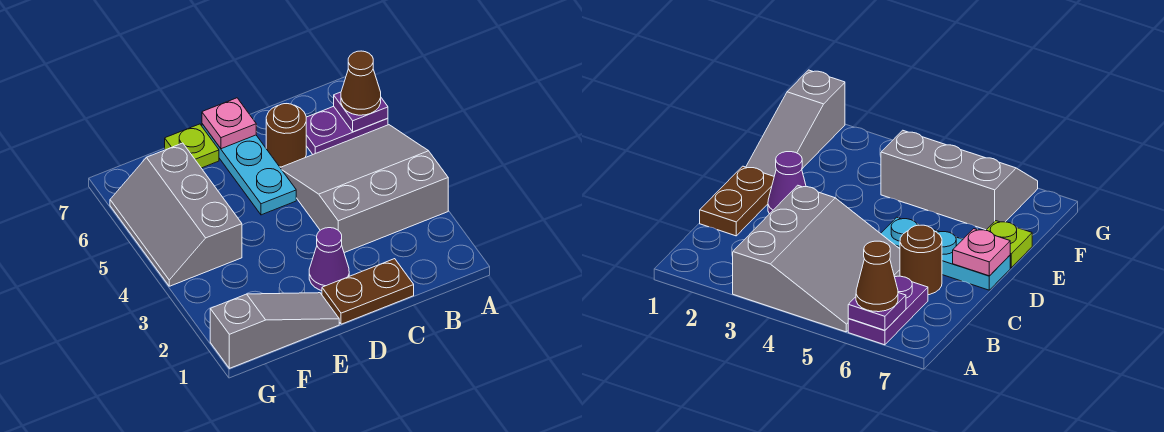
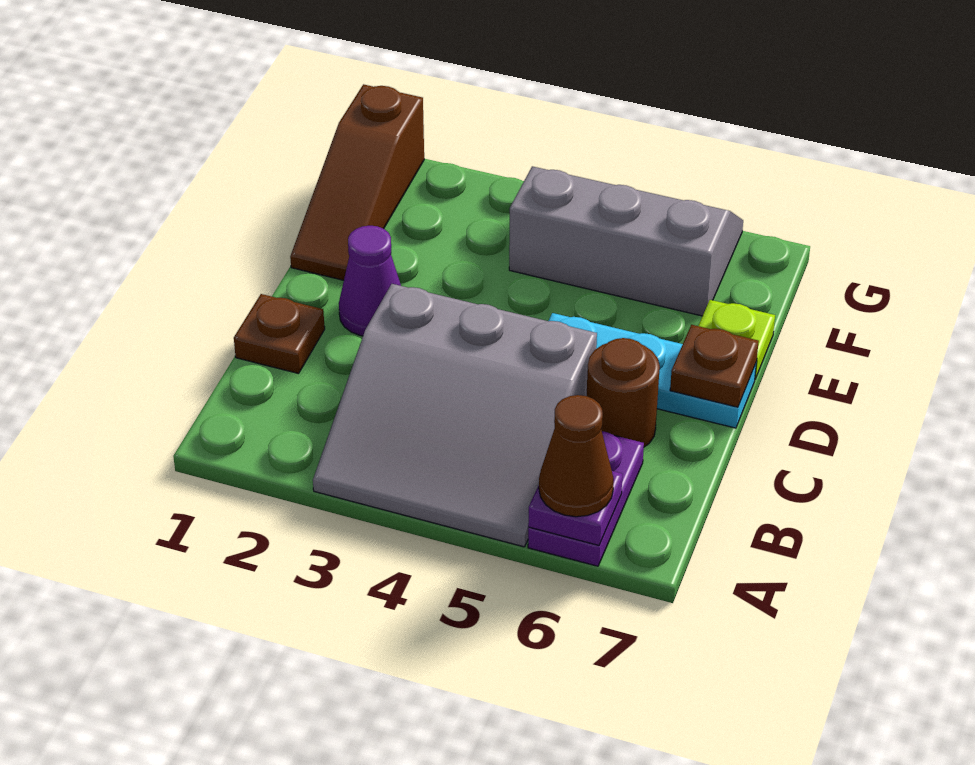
grey 3x3 slope [280,125,448,253] -> grey 3x3 slope turned to [313,284,597,547]
brown 1x2 plate [322,259,414,324] -> brown 1x1 plate [234,294,325,374]
pink 1x1 plate [202,98,256,149] -> brown 1x1 plate [670,325,759,407]
grey 1x3 slope [210,293,339,368] -> brown 1x3 slope [290,84,424,280]

